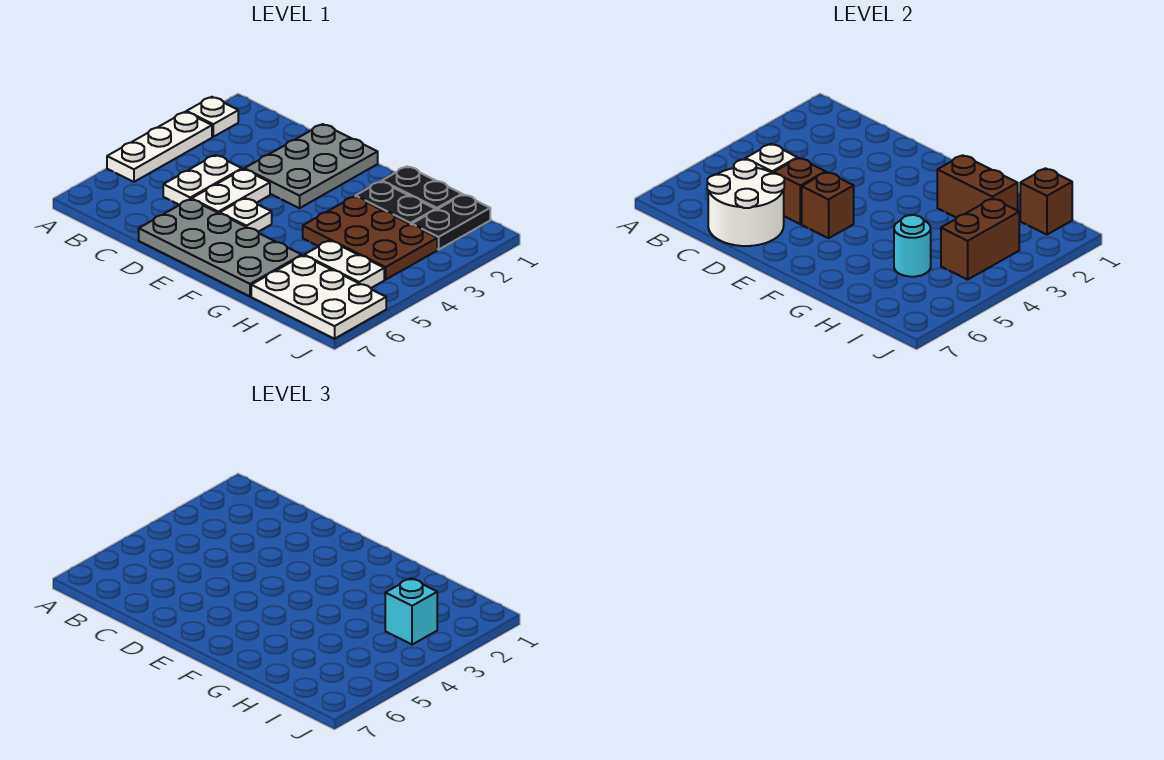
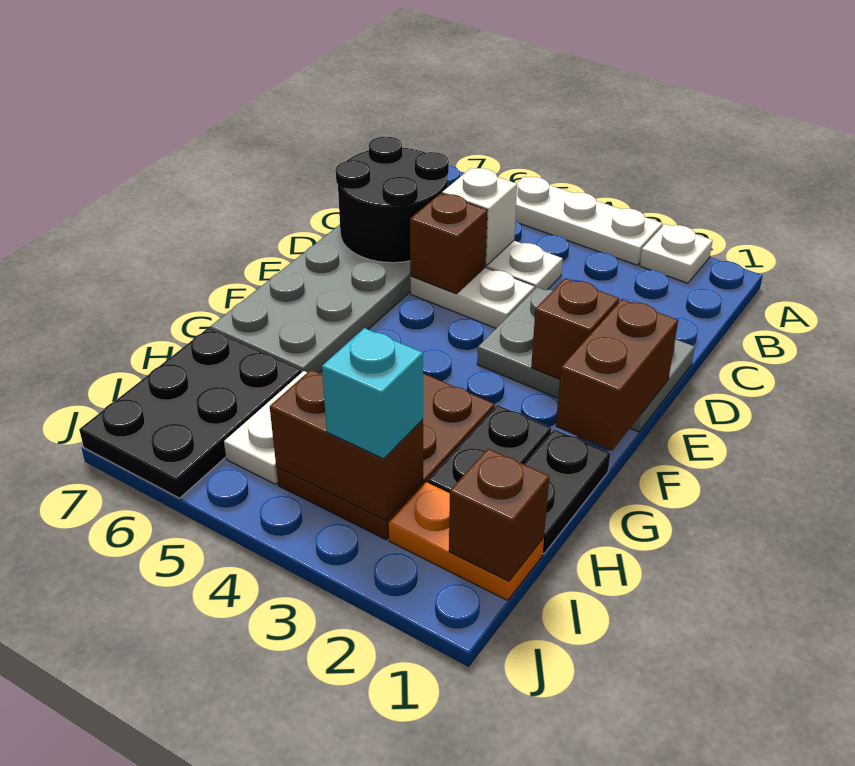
white 2x2 round brick [707,160,784,246] -> black 2x2 round brick [336,137,449,263]
white 1x1 plate [220,198,272,232] -> none
brown 1x1 brick [802,172,854,238] -> brown 1x1 brick moved to [531,278,619,379]
brown 1x2 brick [937,155,1018,218] -> brown 1x2 brick moved to [556,299,678,451]
cyan 1x1 round brick [894,215,931,277] -> none
white 2x3 plate [251,256,386,339] -> black 2x3 plate [79,328,301,498]
black 1x2 plate [412,195,490,250] -> orange 1x2 plate [389,482,544,600]

